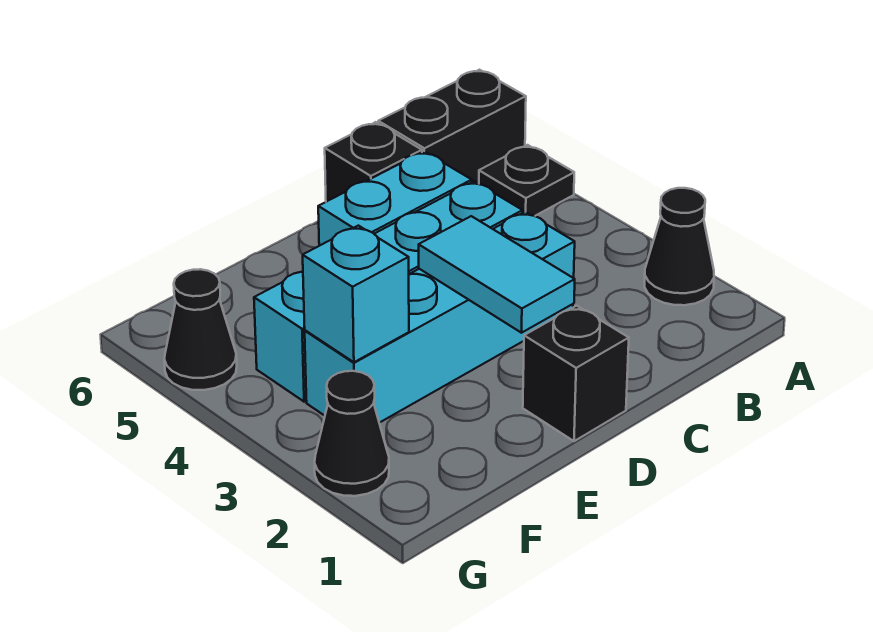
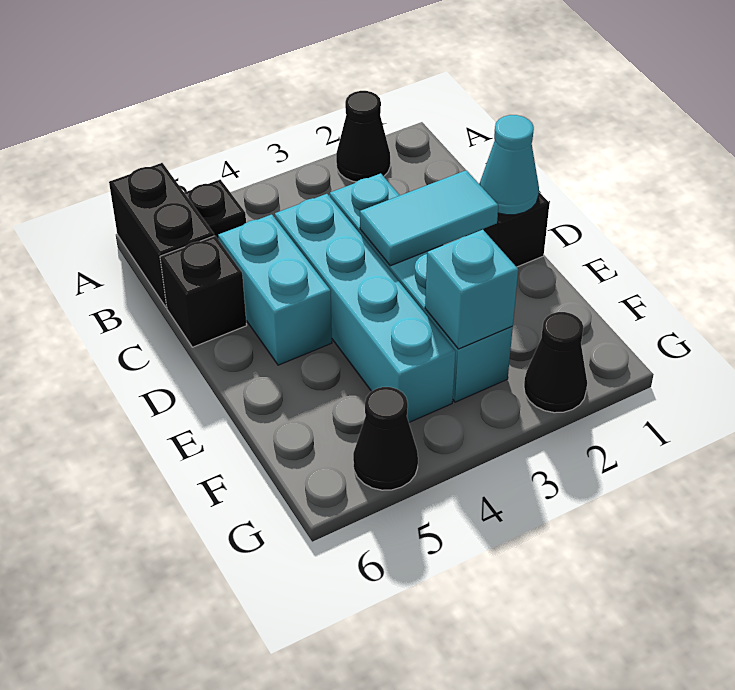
none -> cyan 1x1 cone [480,115,539,215]

